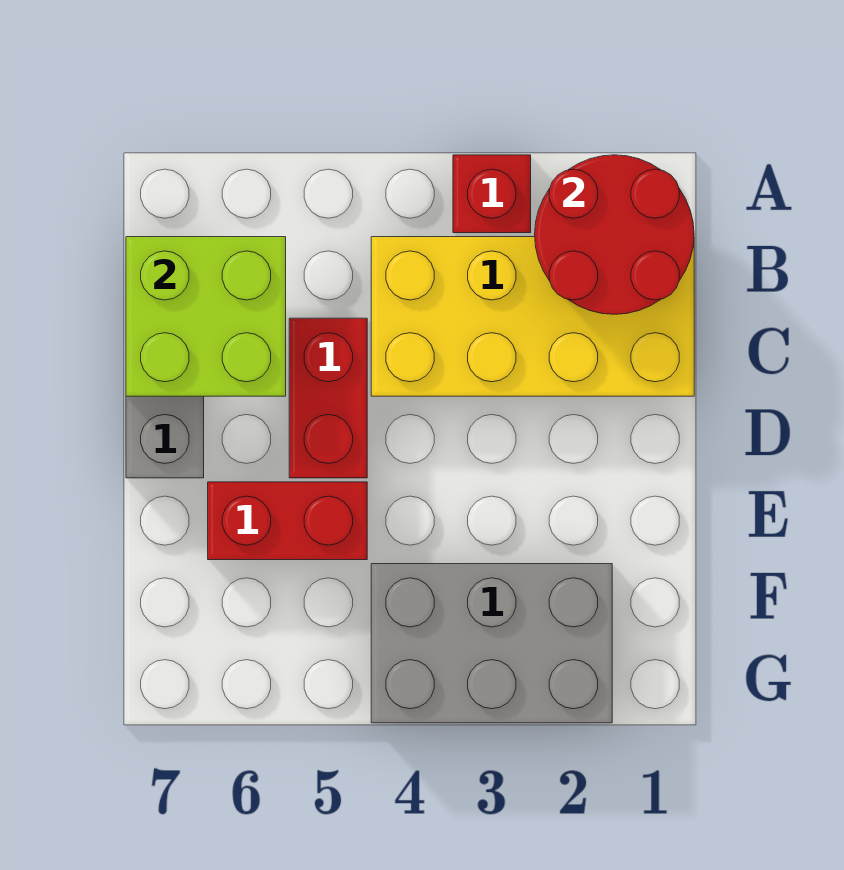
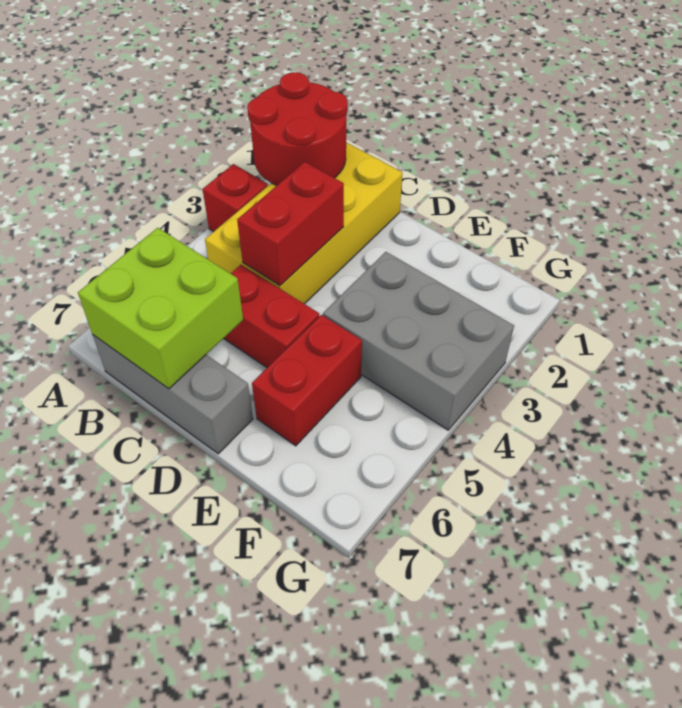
none -> red 1x2 brick [237,162,344,285]
grey 2x3 brick [371,564,612,723] -> grey 2x3 brick turned to [323,252,514,430]

